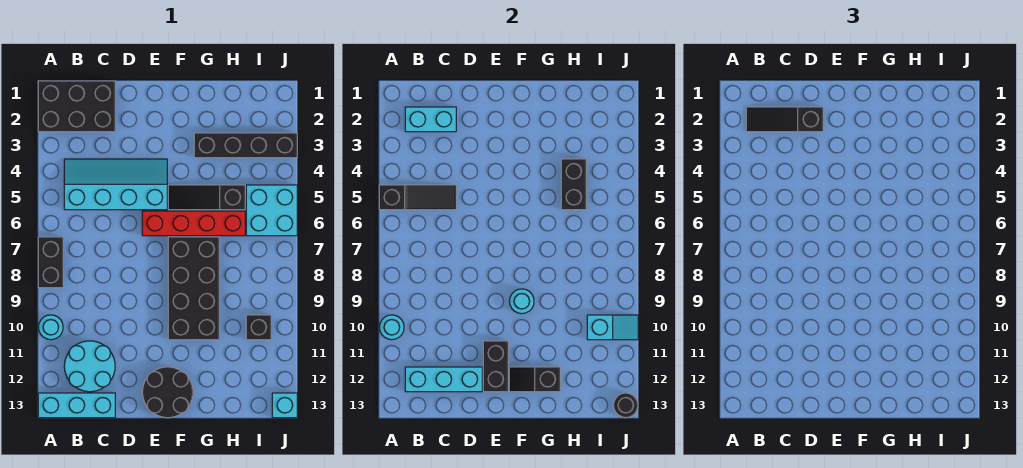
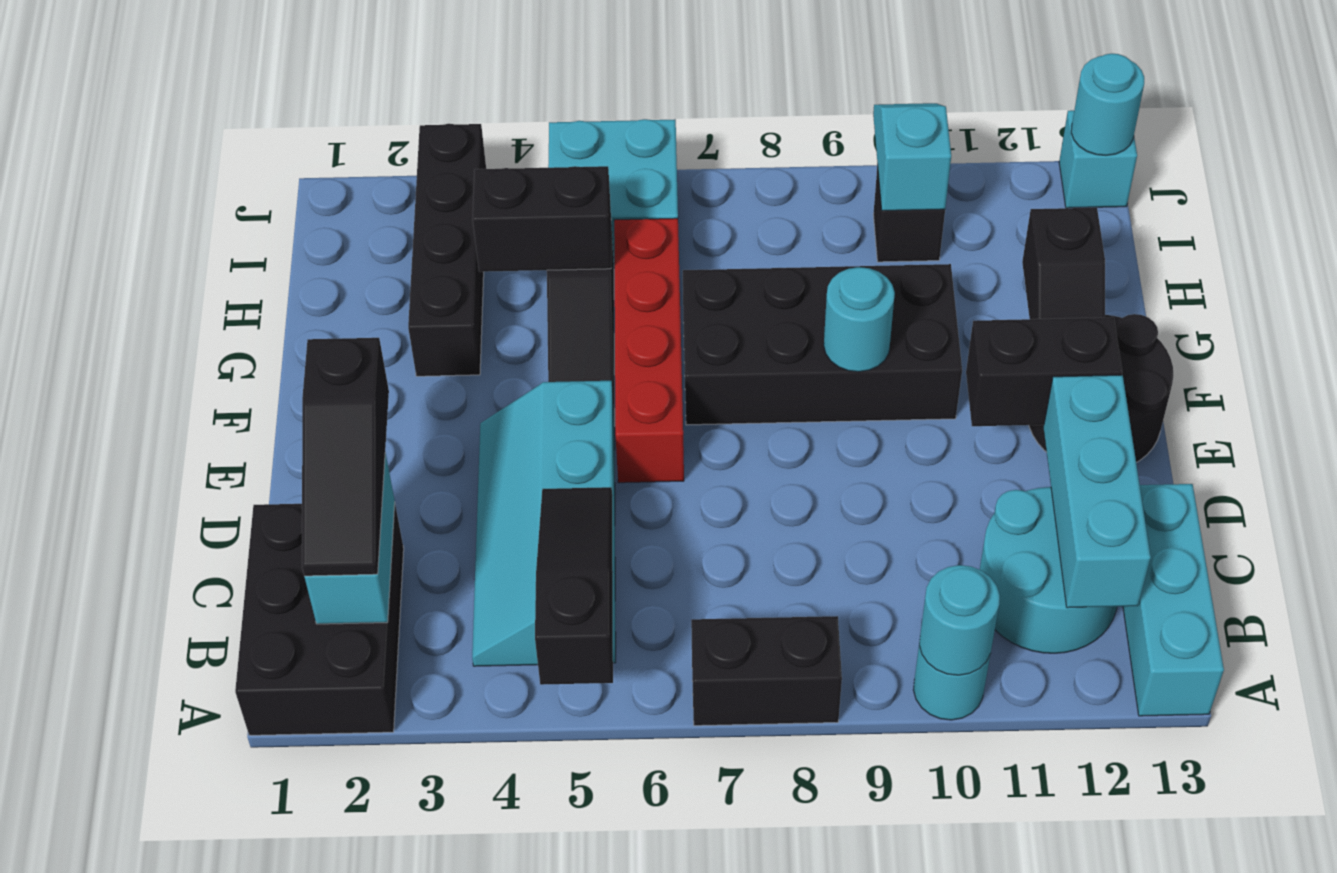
black 1x1 round brick [613,393,638,418] -> cyan 1x1 round brick [1071,54,1144,155]

